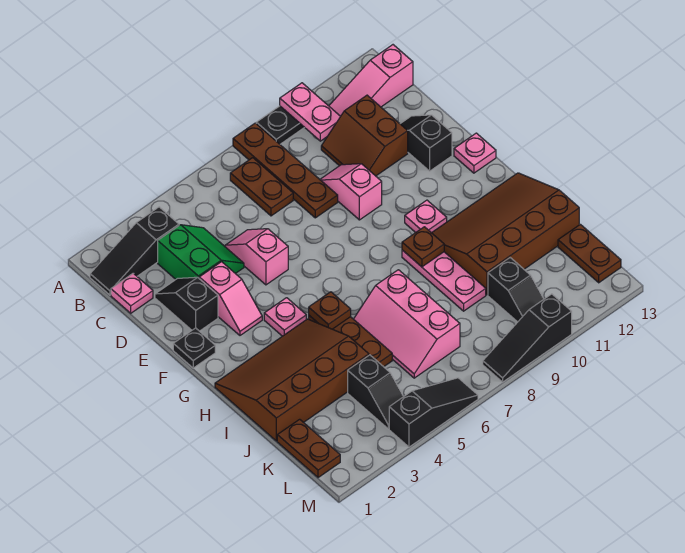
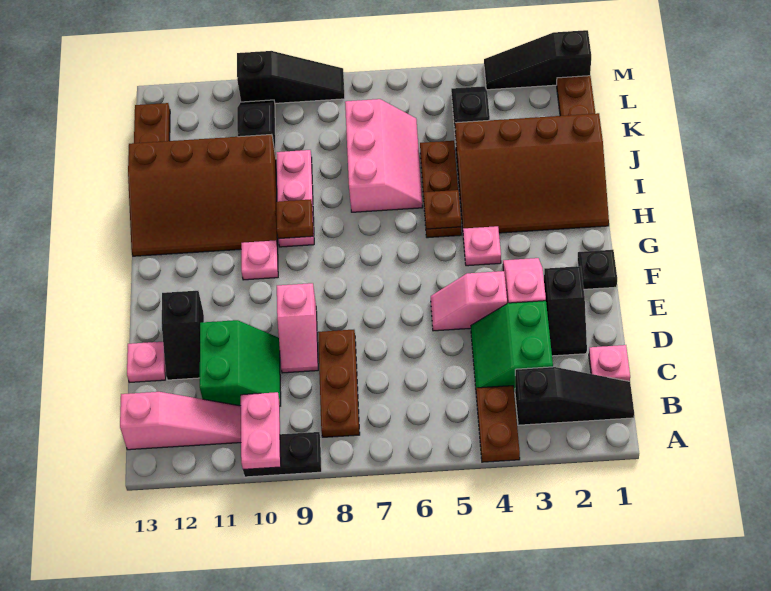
brown 1x4 plate [233,123,338,218] -> brown 1x3 plate [318,330,360,437]
brown 1x2 plate [230,158,293,216] -> brown 1x2 plate moved to [476,386,520,462]
brown 2x2 slope [321,95,408,176] -> green 2x2 slope [200,320,281,406]
pink 1x2 slope [225,229,288,285] -> pink 1x2 slope turned to [431,271,507,331]
pink 1x1 plate [454,133,496,173] -> pink 1x1 plate moved to [127,342,166,383]
black 1x3 slope [389,378,478,447] -> black 1x3 slope moved to [484,30,591,90]

